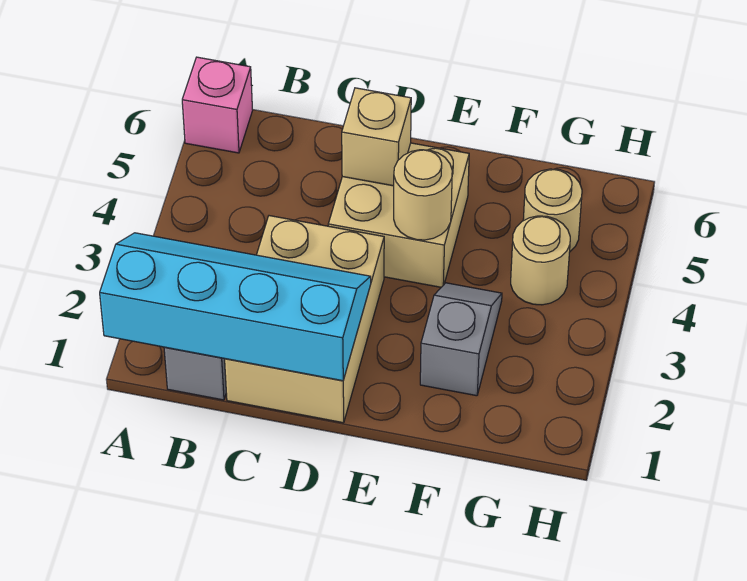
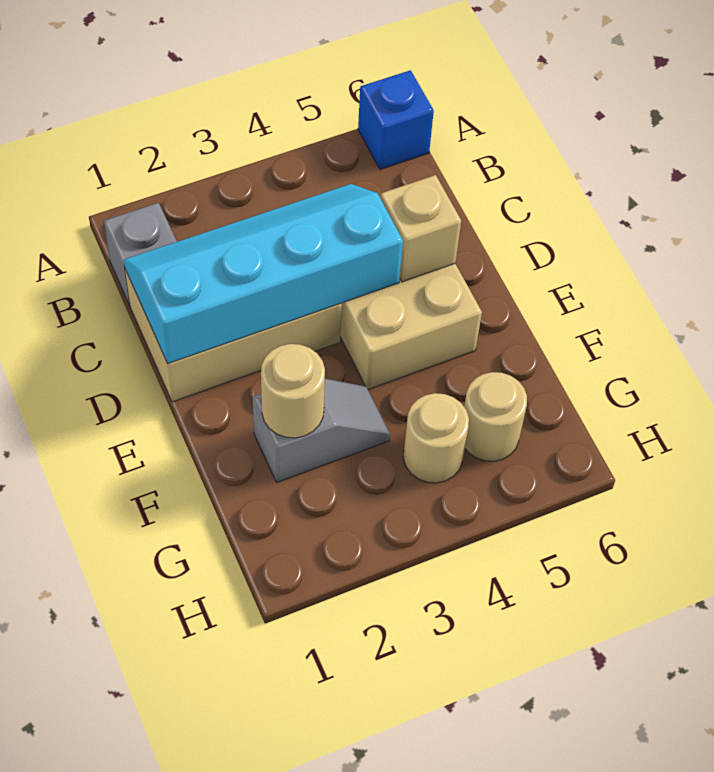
cyan 2x4 slope [100,233,371,381] -> cyan 2x4 slope turned to [124,184,403,364]
pink 1x1 brick [182,57,253,153] -> blue 1x1 brick [358,70,434,169]
tan 1x1 round brick [394,150,452,240] -> tan 1x1 round brick moved to [261,344,325,438]

